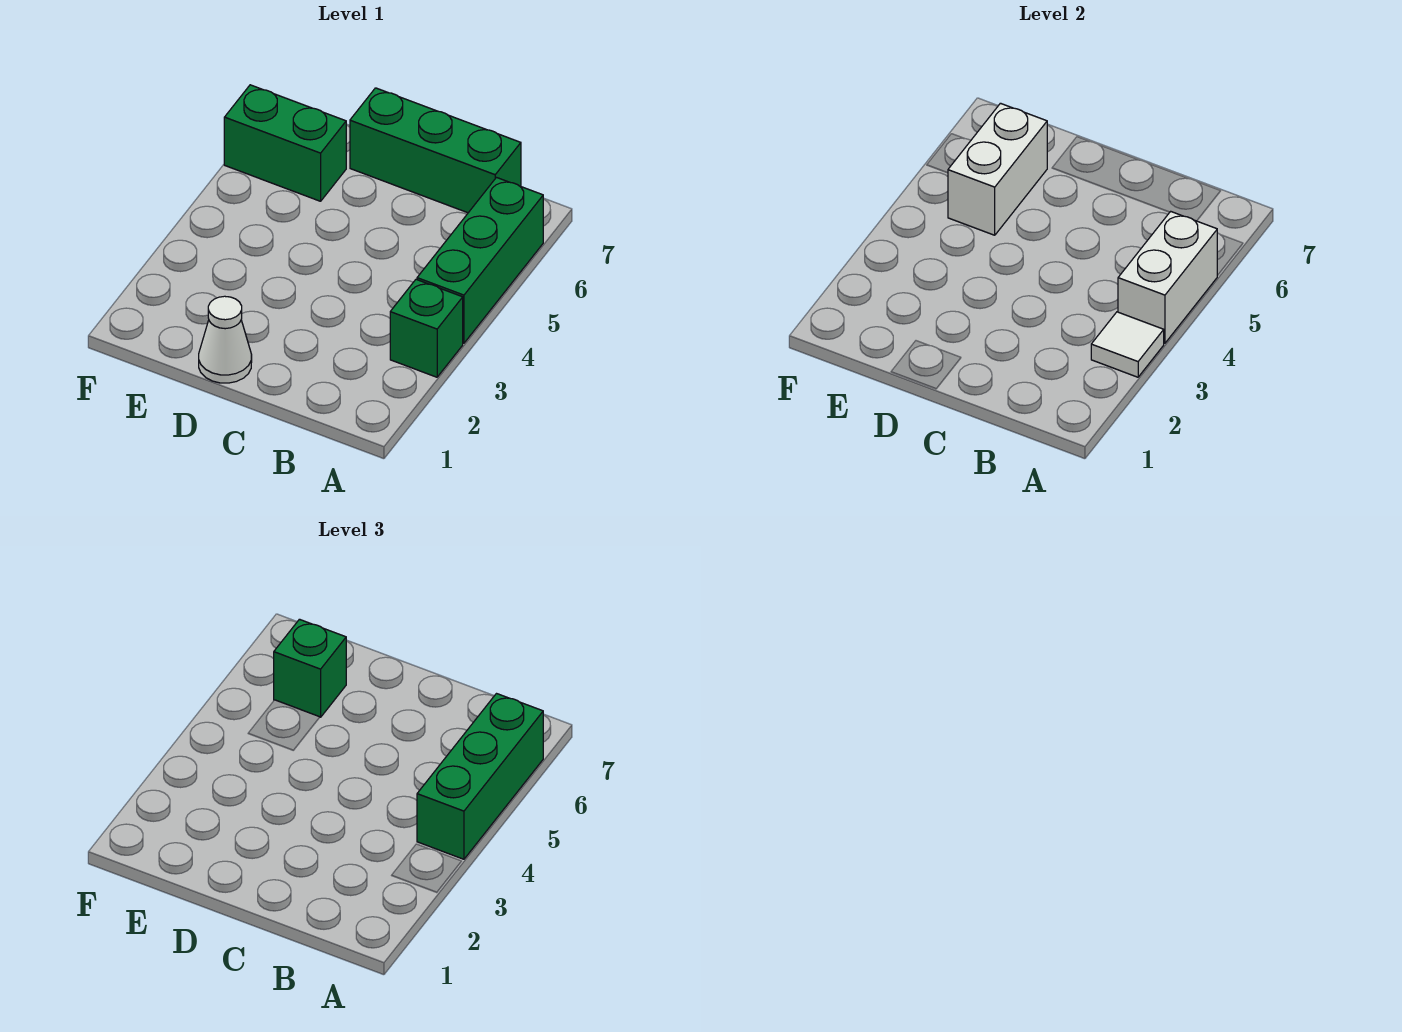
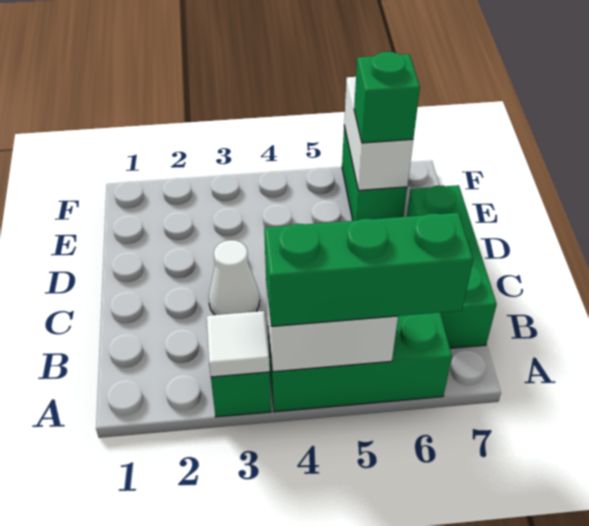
white 1x1 cone [199,296,252,383] -> white 1x1 cone moved to [209,240,260,315]
white 1x2 brick [948,103,1047,235] -> white 1x2 brick turned to [344,77,413,190]

